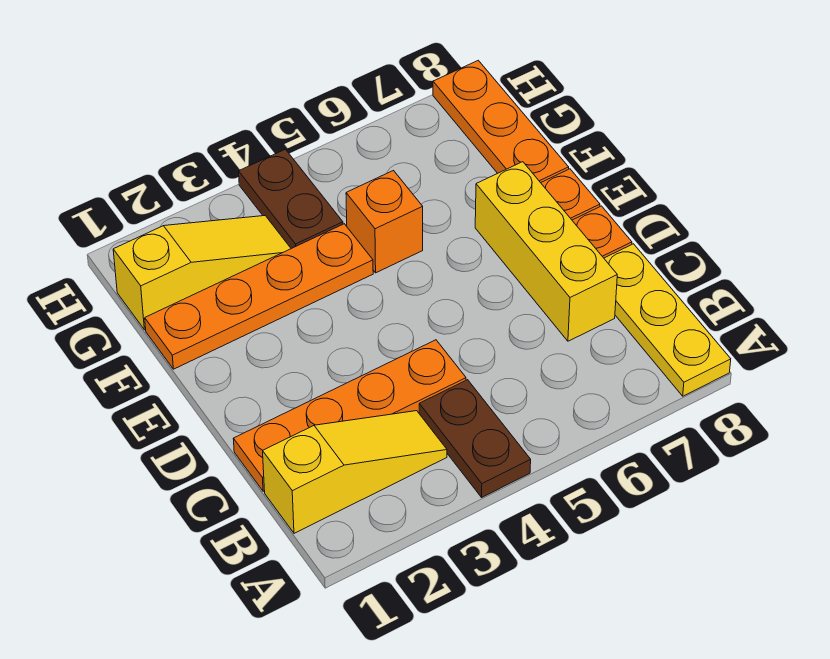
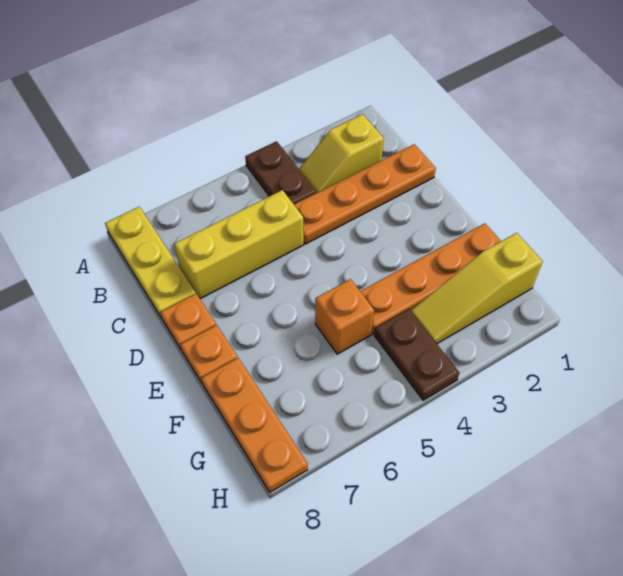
yellow 1x3 slope [263,411,447,533] -> yellow 1x2 slope [299,114,384,193]
yellow 1x3 brick [475,162,617,341] -> yellow 1x3 brick turned to [174,190,304,299]

